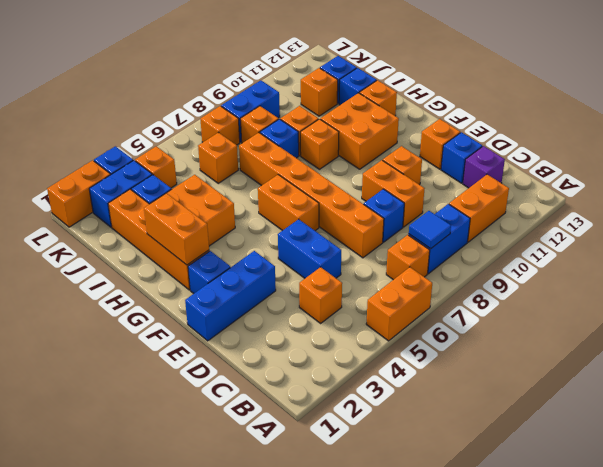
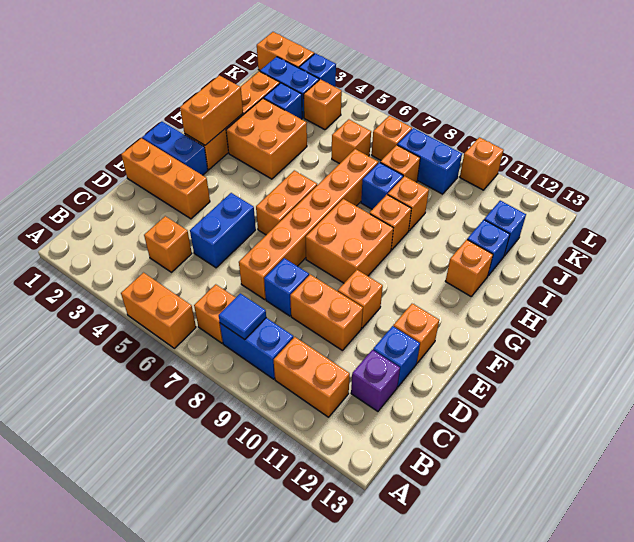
orange 1x2 brick [362,160,425,227] -> orange 1x2 brick turned to [290,275,363,351]
blue 1x3 brick [185,251,276,341] -> orange 1x3 brick [121,138,210,219]
blue 1x1 brick [188,251,230,294] -> blue 1x2 brick [142,122,208,175]
orange 2x2 brick [320,93,399,169] -> orange 2x2 brick moved to [305,199,393,283]
orange 1x1 brick [301,68,338,116] -> orange 1x1 brick moved to [460,137,504,190]

